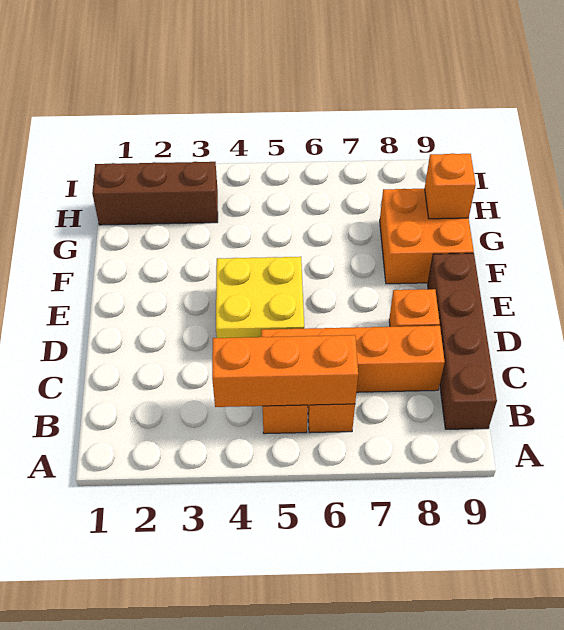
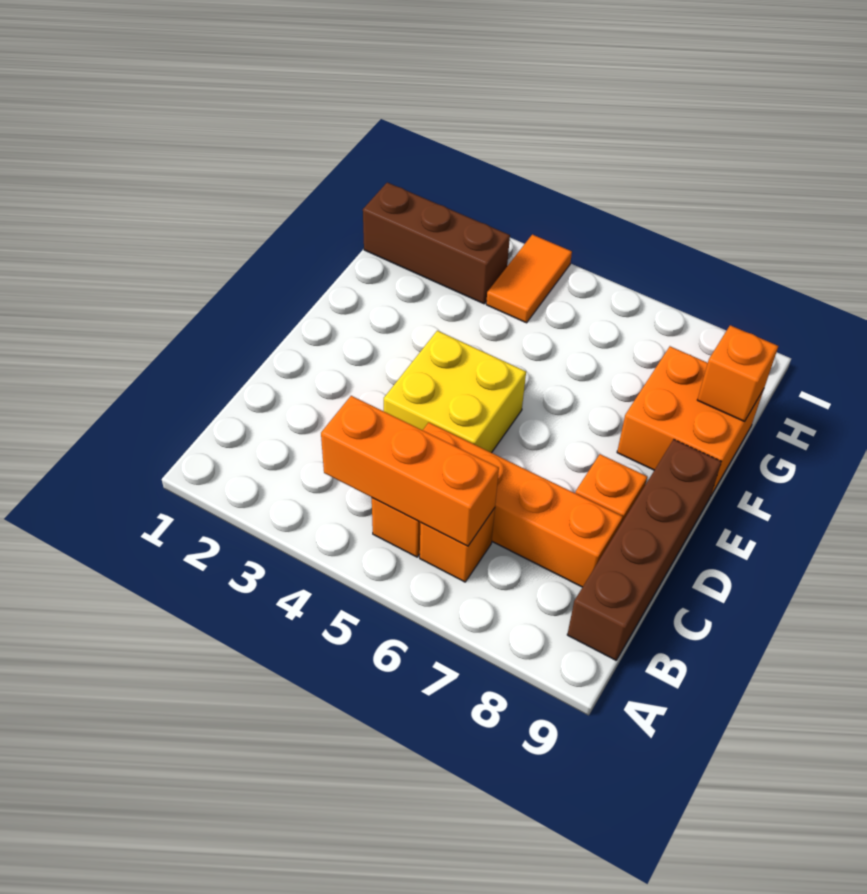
none -> orange 1x2 tile [486,234,572,323]

